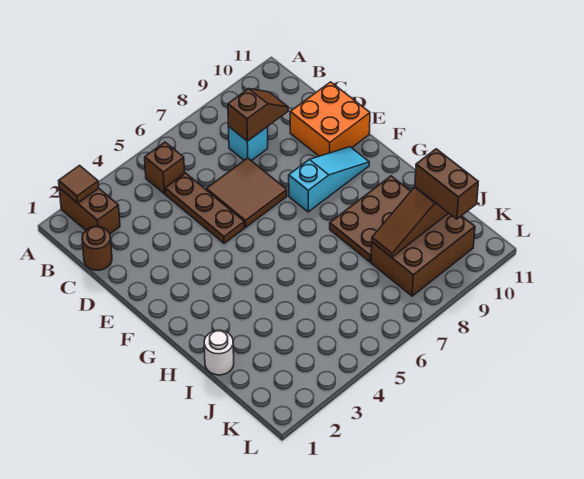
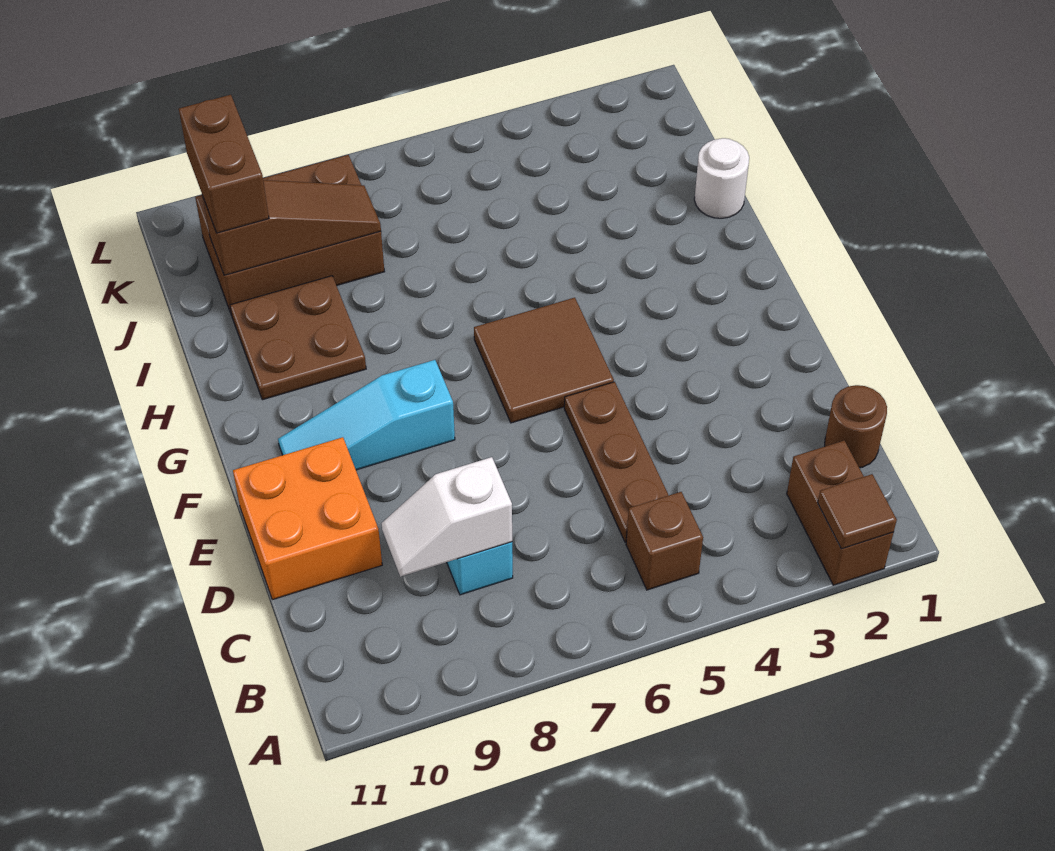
brown 1x2 slope [228,89,288,141] -> white 1x2 slope [382,457,512,577]
brown 2x2 tile [206,158,287,227] -> brown 2x2 tile moved to [474,298,614,423]
brown 2x3 plate [330,176,411,262] -> brown 2x2 plate [230,276,366,400]

